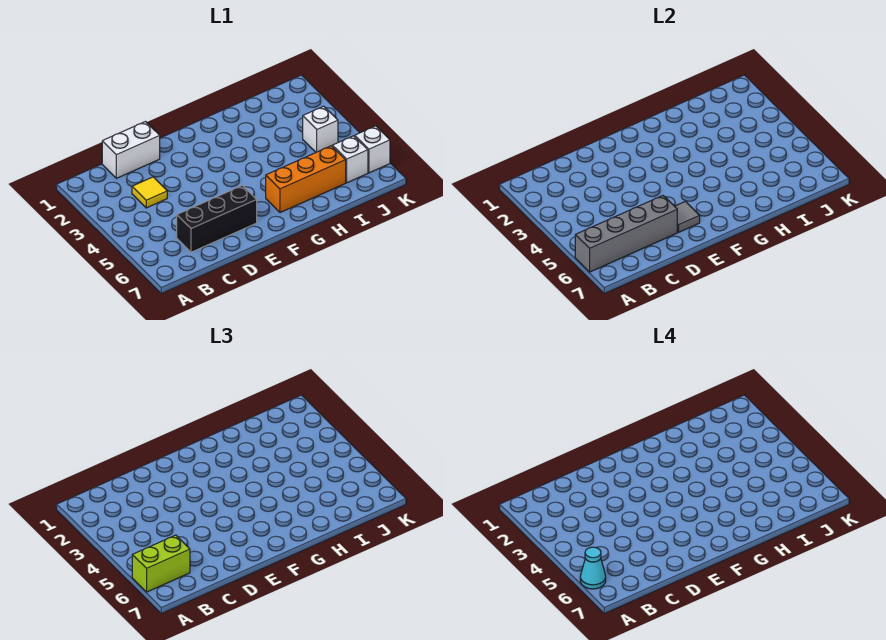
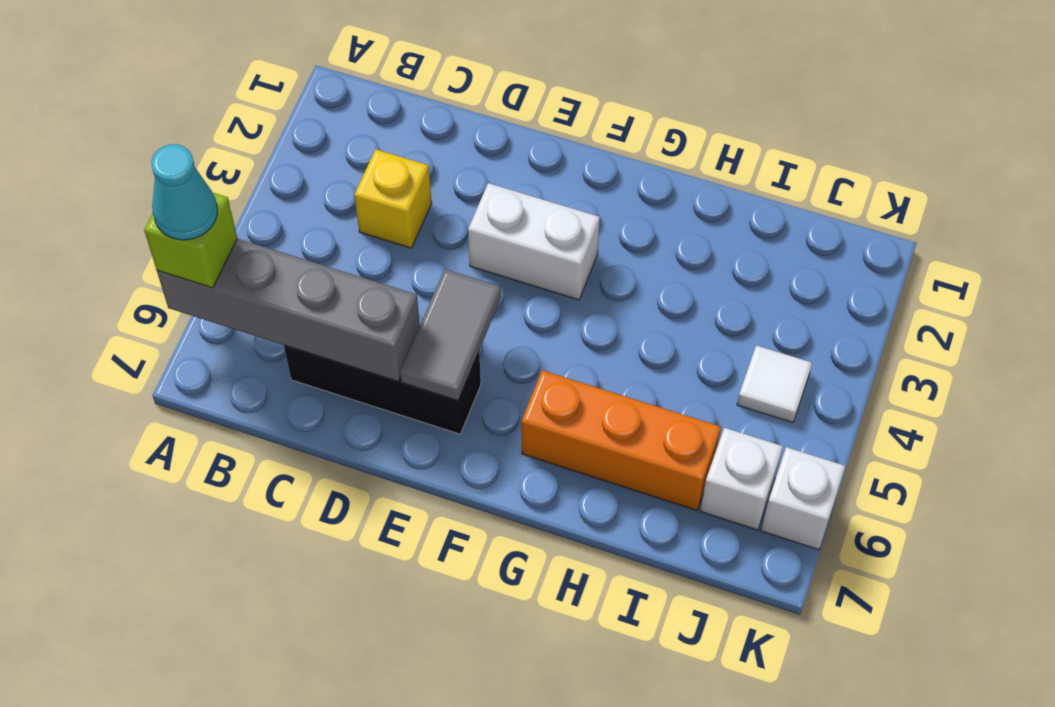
lime 1x2 brick [132,535,190,592] -> lime 1x1 brick [144,193,237,288]
white 1x2 brick [102,122,160,178] -> white 1x2 brick moved to [468,183,600,300]
yellow 1x1 tile [132,177,167,208] -> yellow 1x1 brick [354,149,432,248]
grey 1x1 tile [675,201,700,232] -> grey 1x2 tile [400,269,501,401]
white 1x1 brick [303,106,338,152] -> white 1x1 tile [737,345,812,423]

